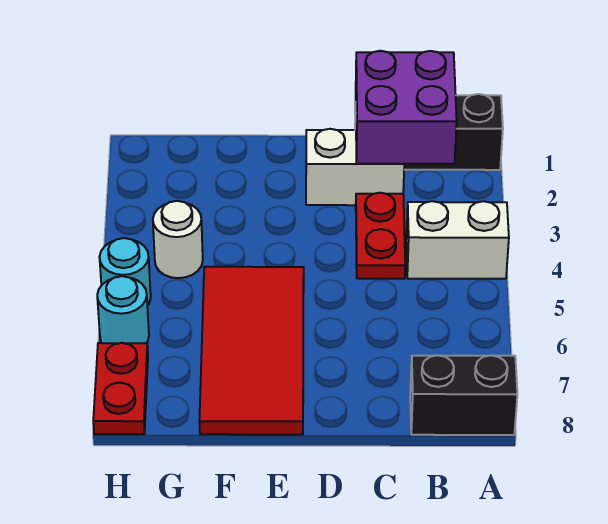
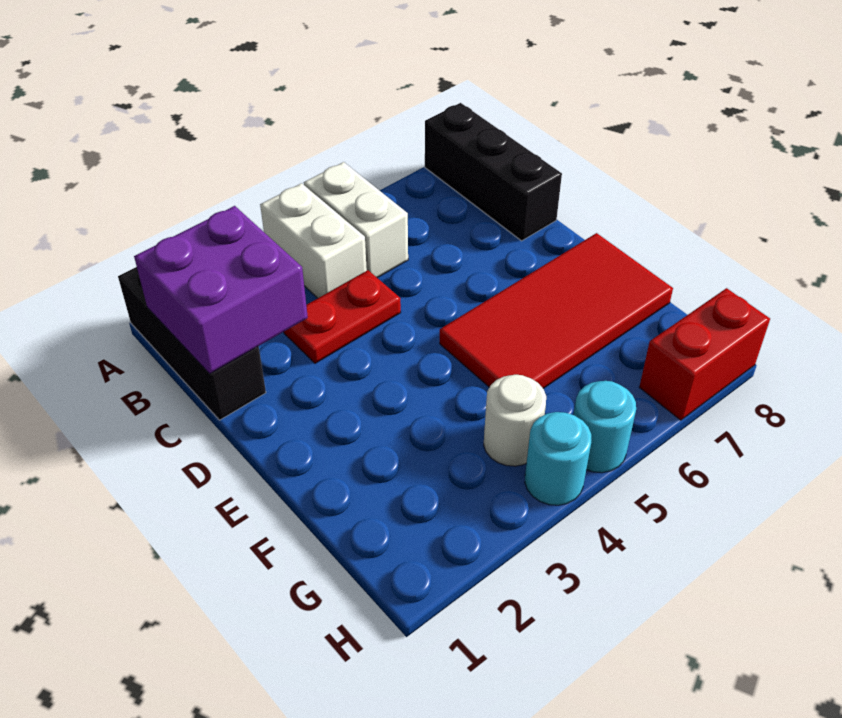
black 1x2 brick [410,355,517,435] -> black 1x3 brick [425,103,562,241]
white 1x2 brick [306,129,404,205] -> white 1x2 brick moved to [304,162,408,278]
cyan 1x1 round brick [97,276,149,343] -> cyan 1x1 round brick moved to [525,412,591,505]
red 1x2 plate [93,343,148,434] -> red 1x2 brick [639,288,770,420]

